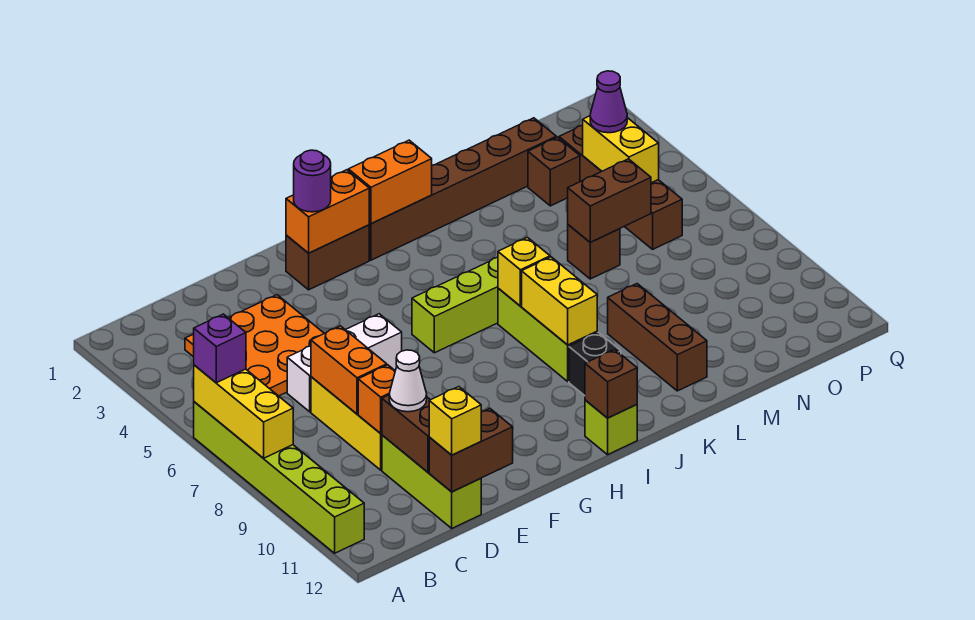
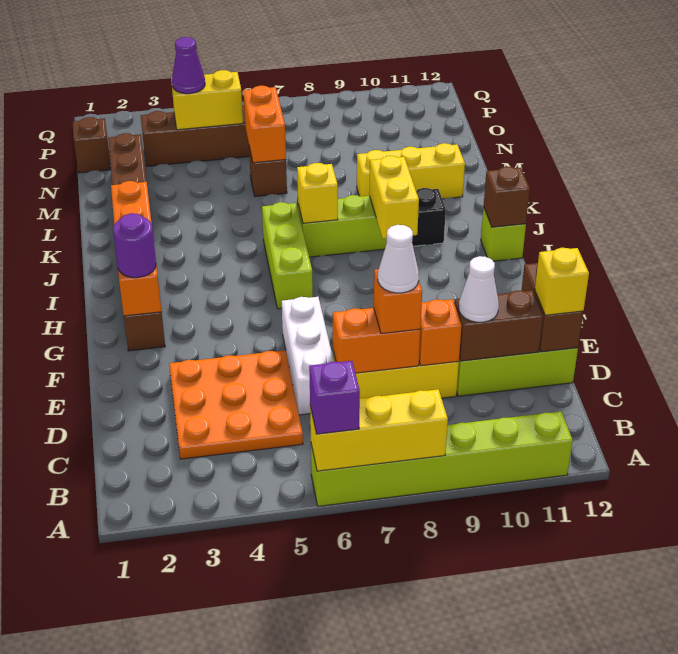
none -> orange 1x1 brick [374,269,422,334]
none -> white 1x1 cone [378,225,419,293]
yellow 1x2 brick [522,257,597,345] -> yellow 1x2 brick turned to [369,156,419,239]
brown 1x3 brick [608,284,707,391] -> yellow 1x3 brick [357,143,465,199]
brown 1x2 brick [568,159,651,242] -> orange 1x2 brick [243,86,286,163]
brown 1x1 brick [528,137,580,206] -> brown 1x1 brick moved to [73,117,111,173]

